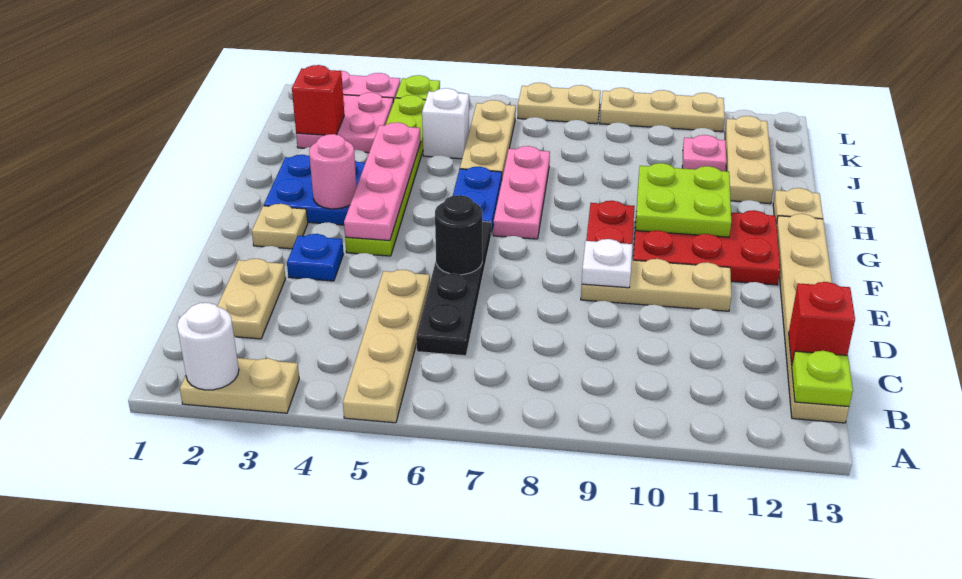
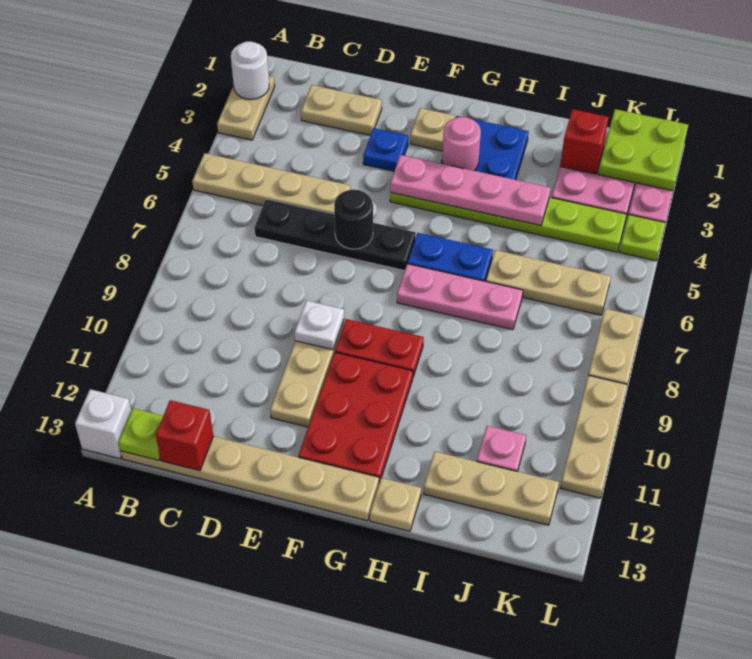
lime 2x2 plate [635,163,731,237] -> lime 2x2 plate moved to [598,109,688,191]
white 1x1 brick [422,88,469,159] -> white 1x1 brick moved to [75,389,131,459]

